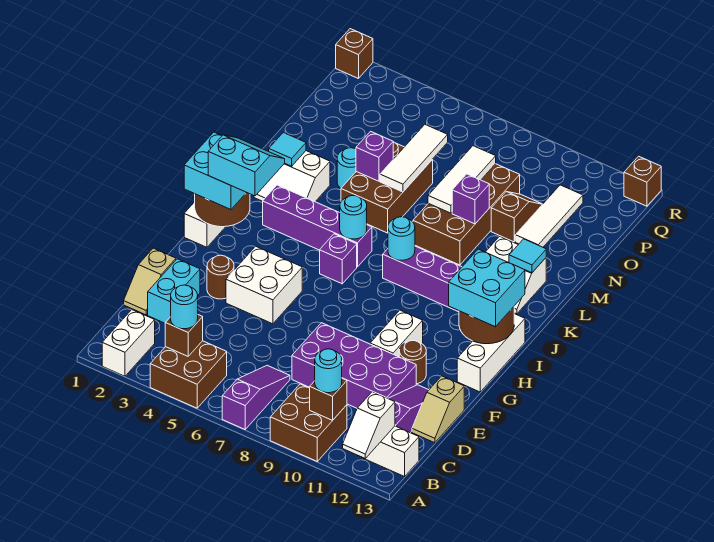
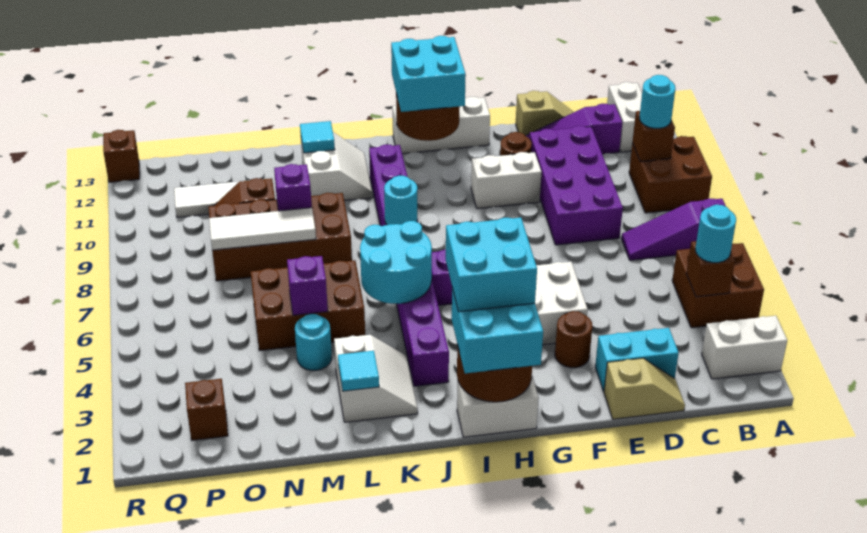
white 1x2 slope [343,392,395,458] -> none
cyan 2x2 slope [208,135,285,196] -> cyan 2x2 brick [446,218,537,312]
cyan 1x1 round brick [340,195,367,239] -> cyan 2x2 round brick [360,221,432,304]
white 1x3 tile [380,125,448,192] -> none
brown 1x1 brick [336,29,373,79] -> brown 1x1 brick moved to [185,379,228,440]

